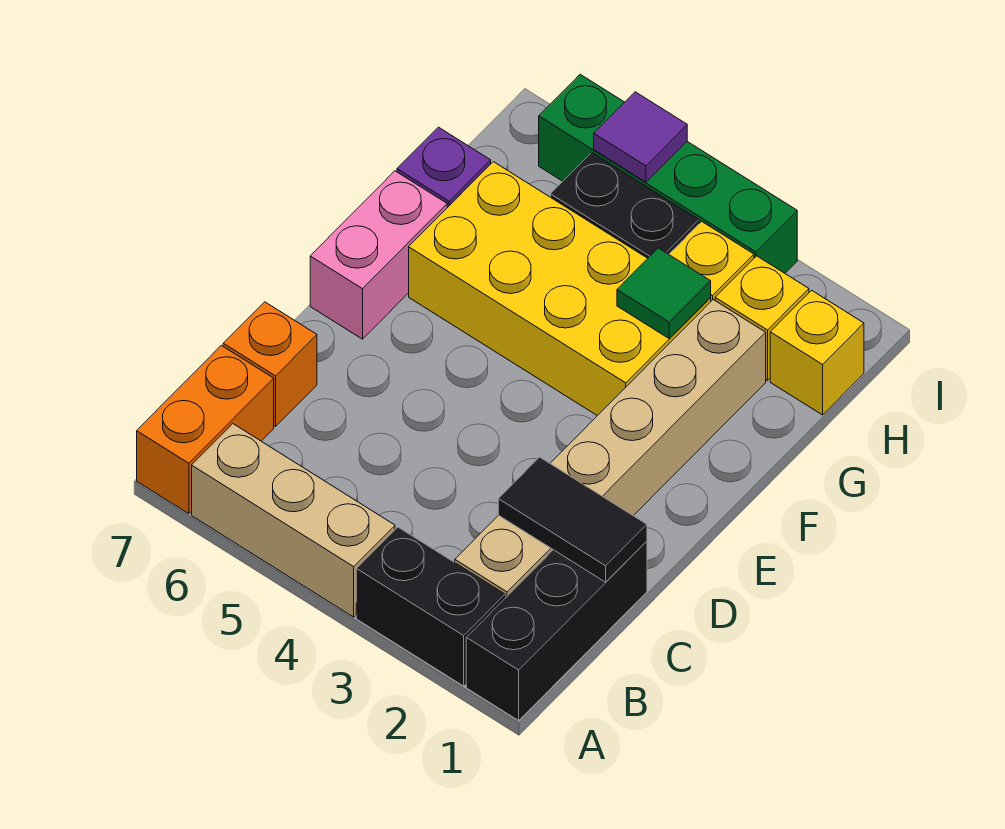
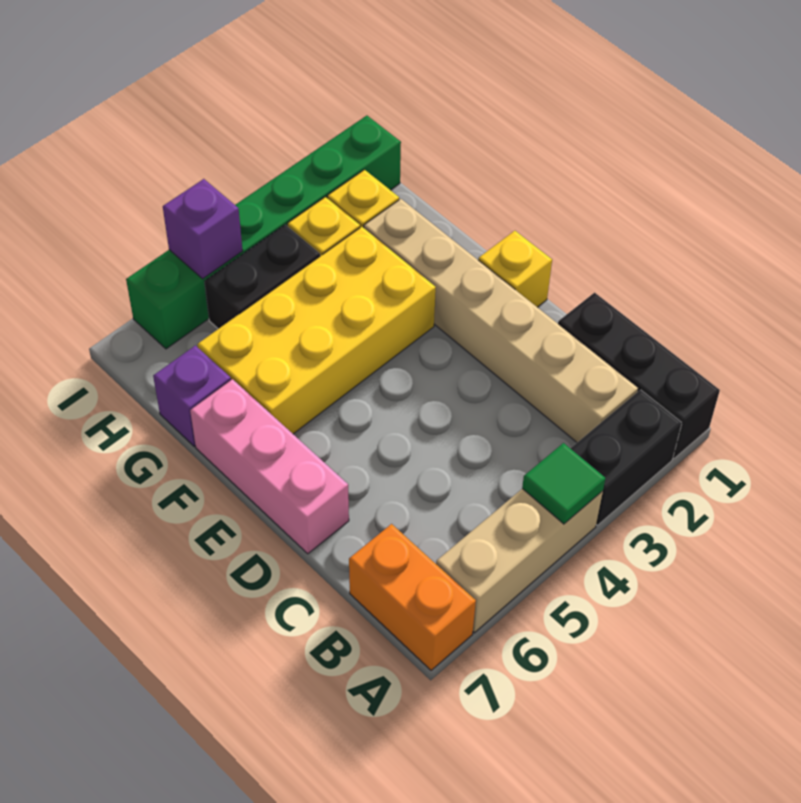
black 1x2 tile [498,457,647,582] -> none
orange 1x1 brick [223,302,317,426] -> none
pink 1x2 brick [310,171,447,339] -> pink 1x3 brick [190,379,349,554]
green 1x1 tile [617,248,711,339] -> green 1x1 tile moved to [522,443,606,524]
yellow 1x1 brick [770,290,864,415] -> yellow 1x1 brick moved to [478,231,552,307]
green 1x4 brick [539,74,797,273] -> green 1x6 brick [126,116,401,349]
purple 1x1 tile [594,92,687,182] -> purple 1x1 brick [163,179,243,279]

